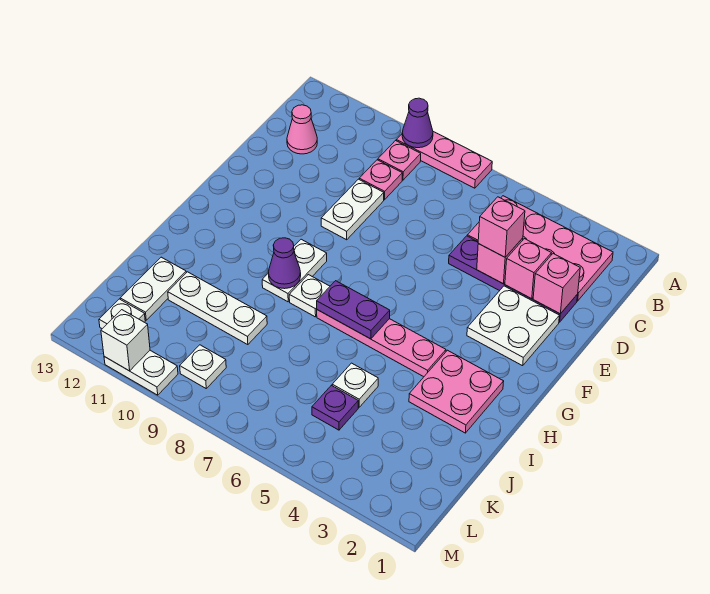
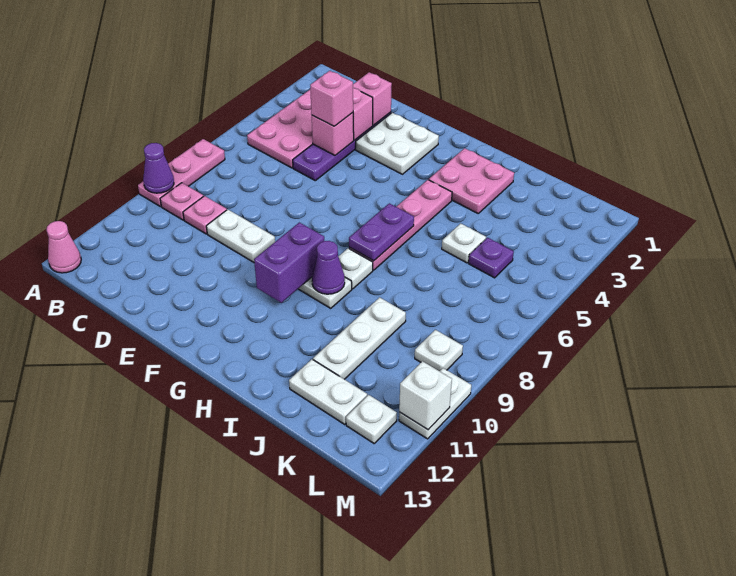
pink 1x1 cone [287,105,317,154] -> pink 1x1 cone moved to [47,221,81,273]
none -> purple 1x2 brick [254,222,324,303]

